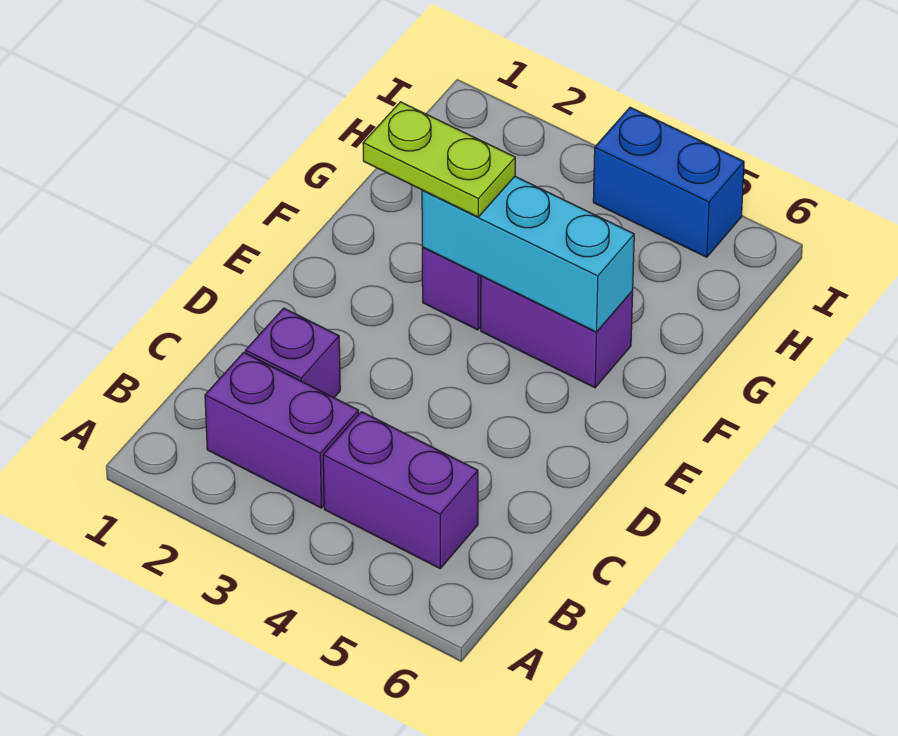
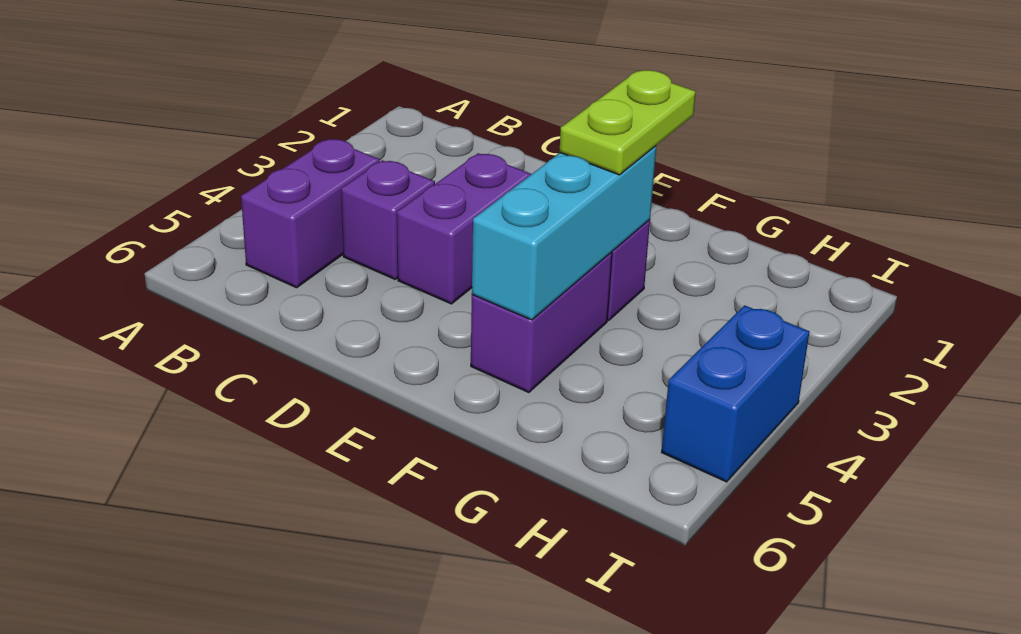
purple 1x2 brick [205,352,359,508] -> purple 1x2 brick moved to [397,153,531,304]
purple 1x1 brick [245,308,340,398] -> purple 1x1 brick moved to [341,160,435,279]

